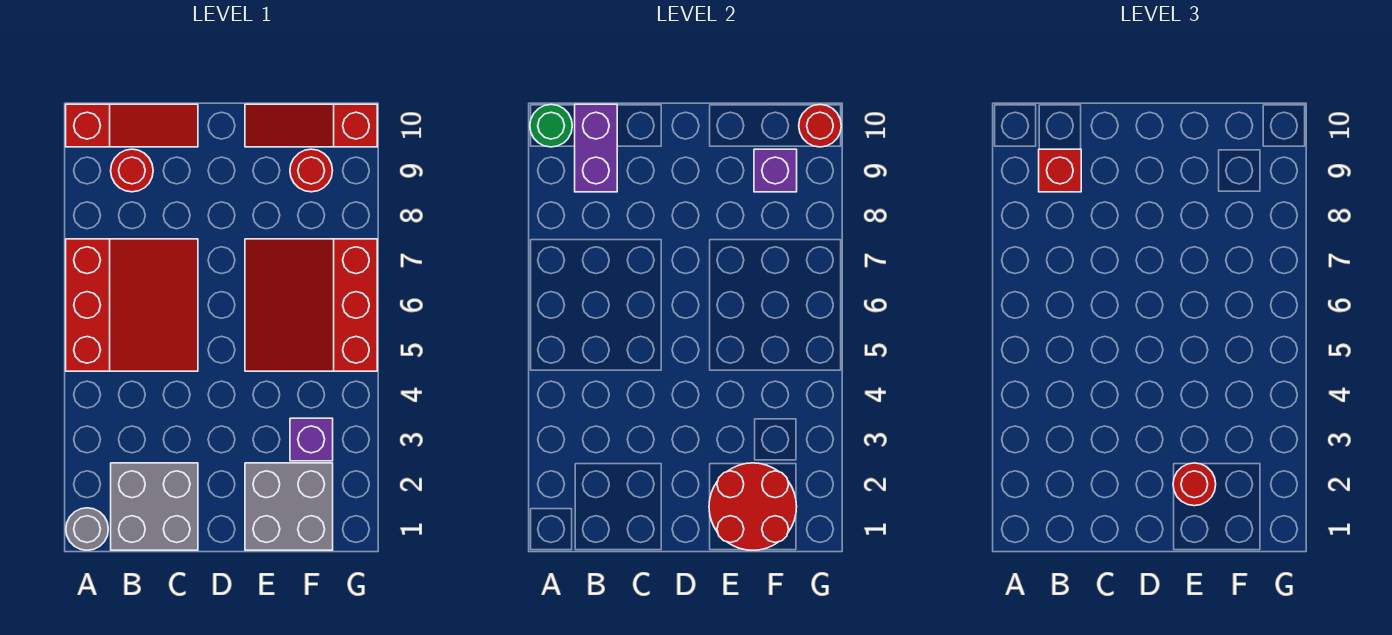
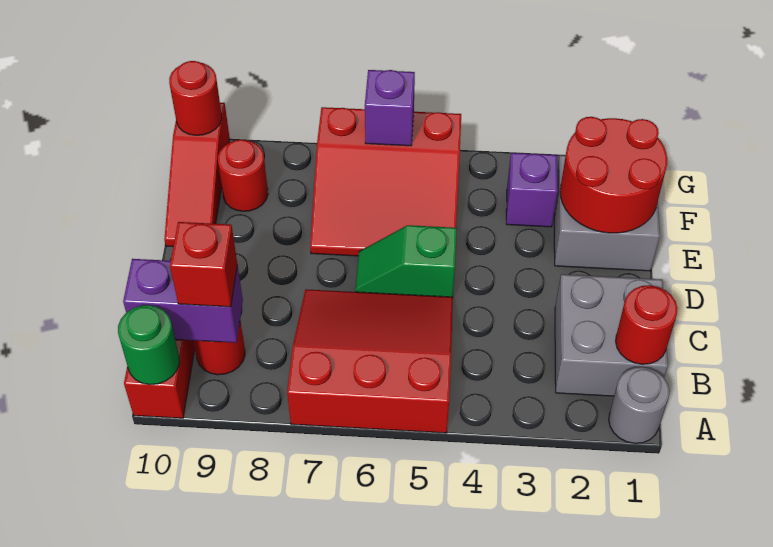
none -> green 1x2 slope [355,225,457,297]
red 1x1 round brick [1173,463,1216,506] -> red 1x1 round brick moved to [616,285,678,364]
purple 1x1 brick [754,149,797,192] -> purple 1x1 brick moved to [365,70,415,146]

